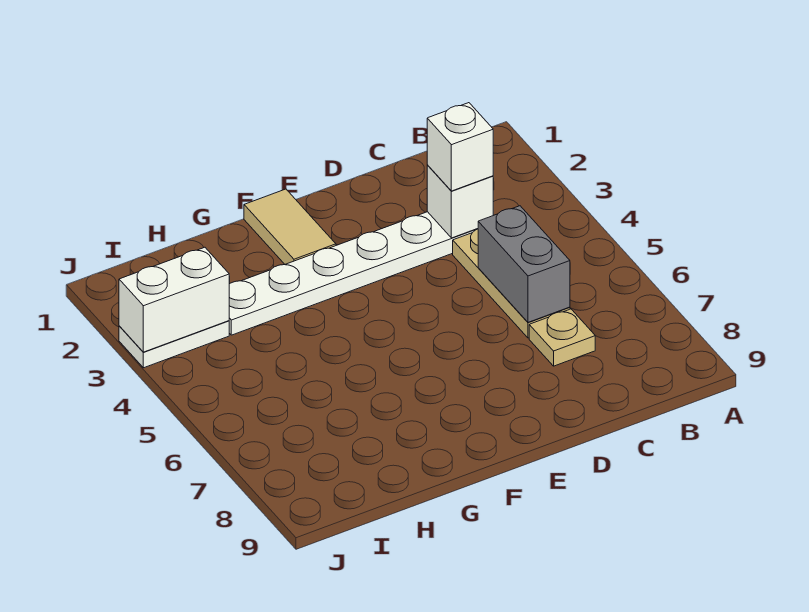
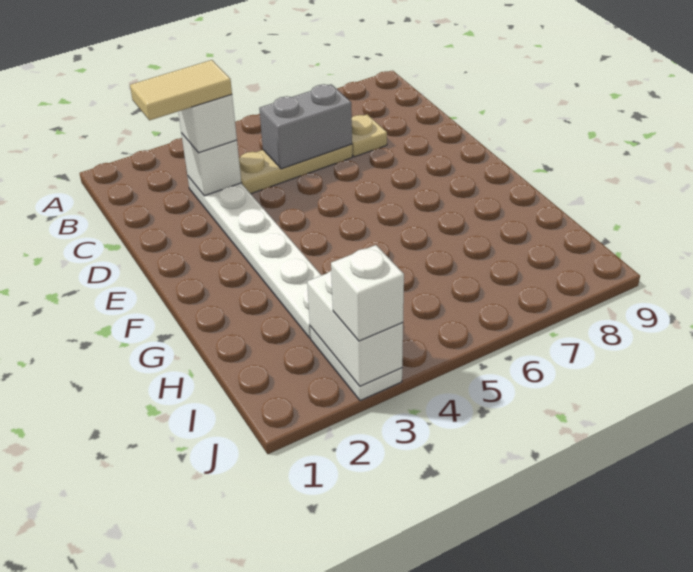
tan 1x2 tile [244,189,336,264] -> tan 1x2 tile moved to [130,60,232,120]
none -> white 1x1 brick [331,245,404,341]

